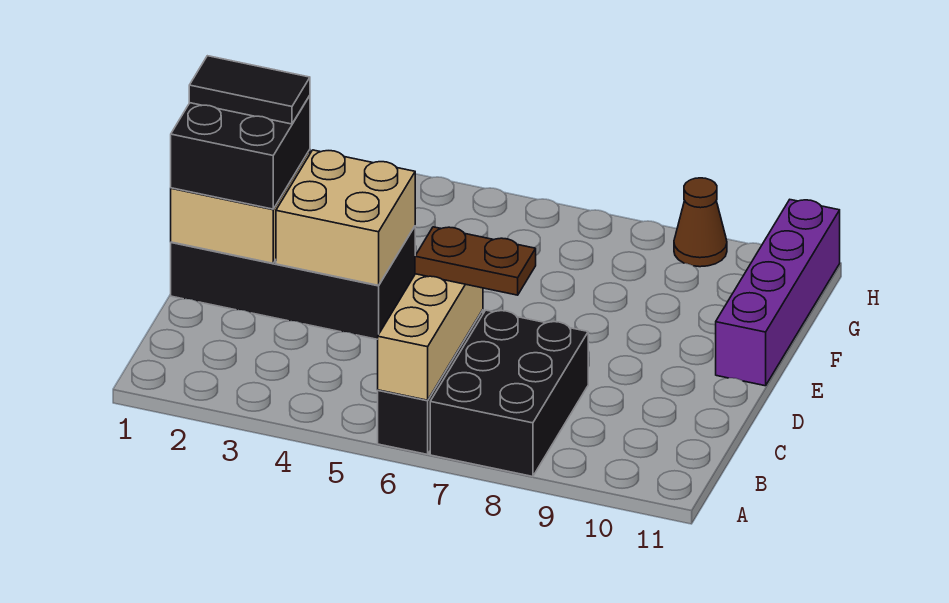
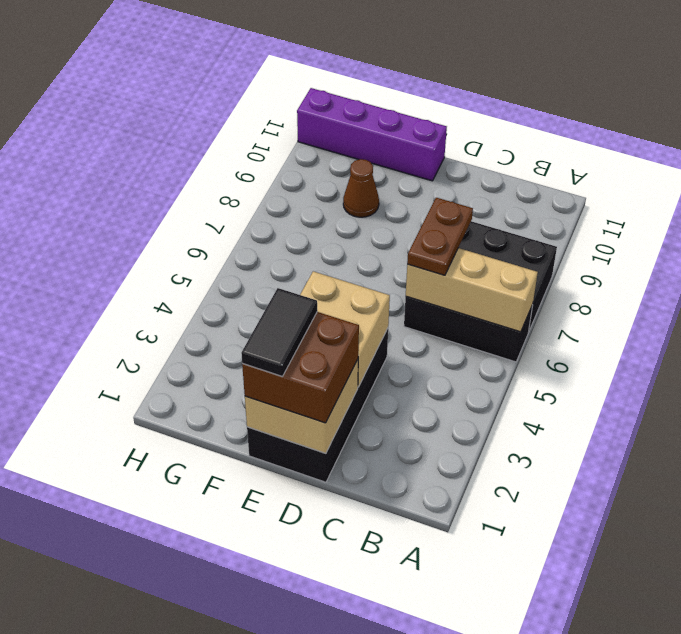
black 2x2 brick [171,96,310,209] -> brown 2x2 brick [242,312,359,423]
brown 1x1 cone [674,178,727,267] -> brown 1x1 cone moved to [343,159,379,217]

